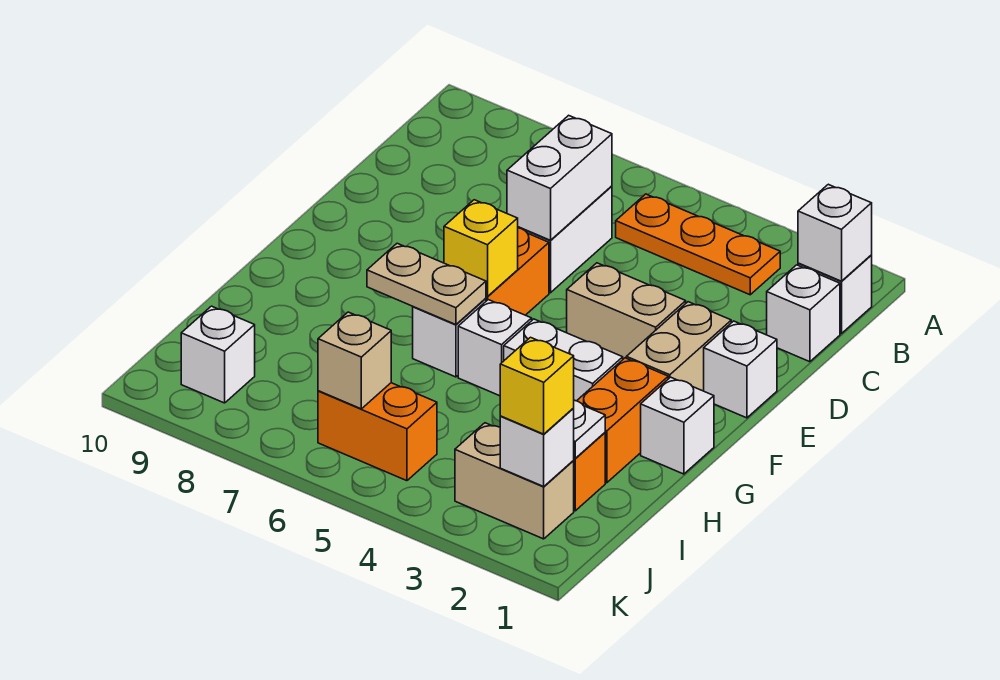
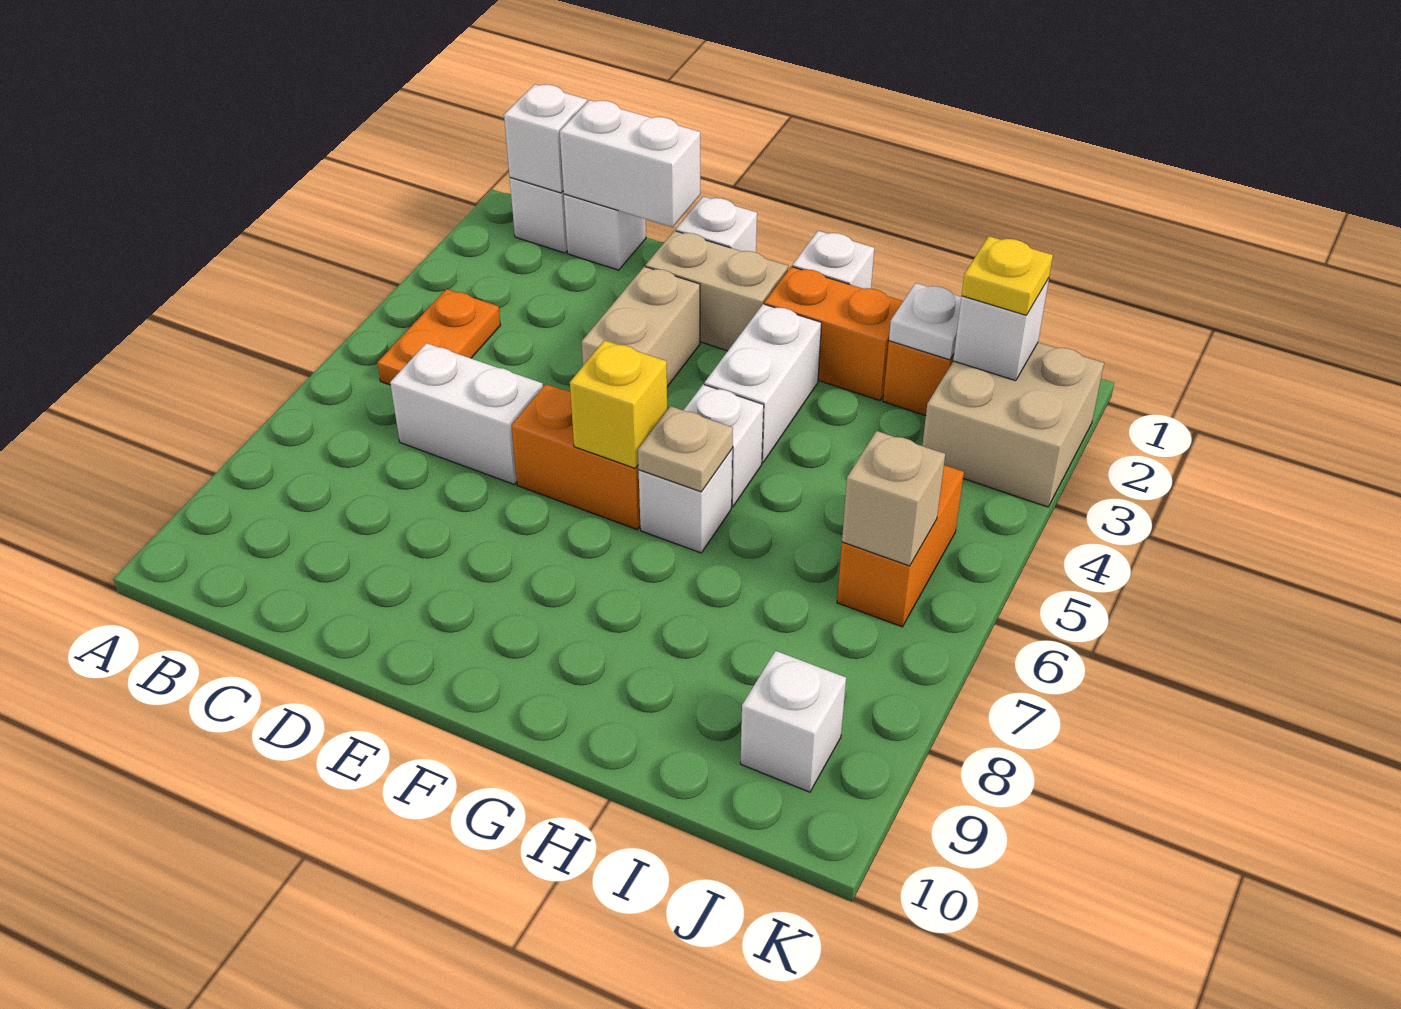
orange 1x3 plate [616,194,780,295] -> orange 1x2 plate [377,289,501,385]
white 1x2 brick [507,115,612,240] -> white 1x2 brick moved to [560,100,700,227]
tan 1x2 plate [367,243,486,325] -> tan 1x1 plate [638,406,733,492]
tan 1x2 brick [455,423,574,539] -> tan 2x2 brick [922,342,1104,507]
yellow 1x1 brick [500,337,574,434] -> yellow 1x1 plate [962,236,1053,315]

